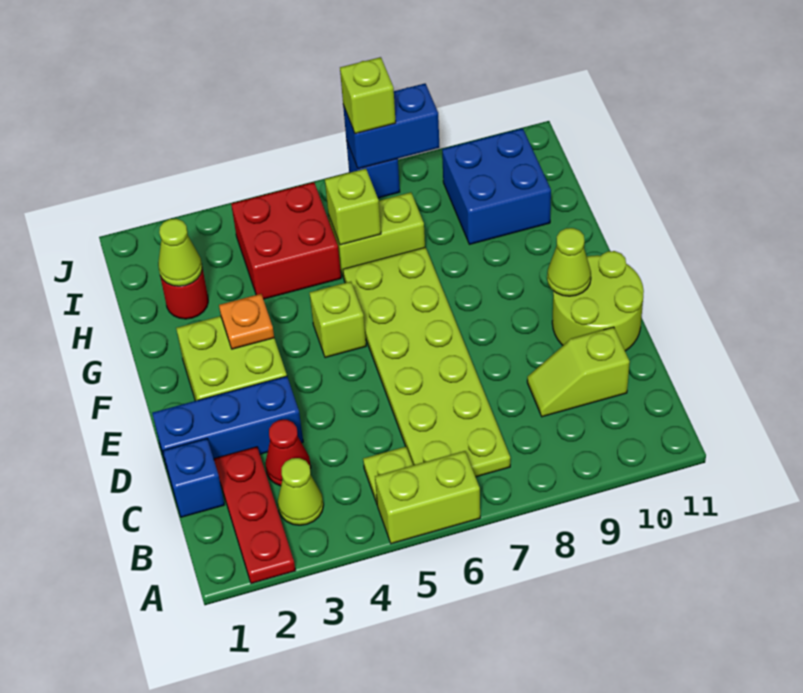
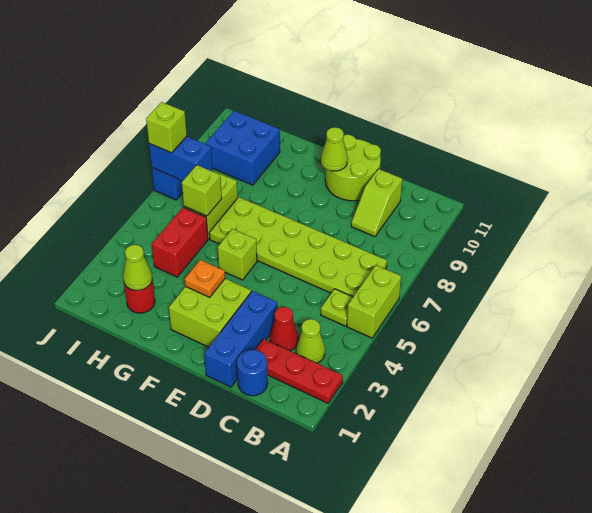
blue 1x1 brick [163,439,224,517] -> blue 1x1 round brick [237,350,268,396]
red 2x2 brick [231,182,341,299] -> red 1x2 brick [152,207,208,277]
blue 1x2 brick [343,84,439,169] -> blue 1x2 brick turned to [149,136,213,181]

